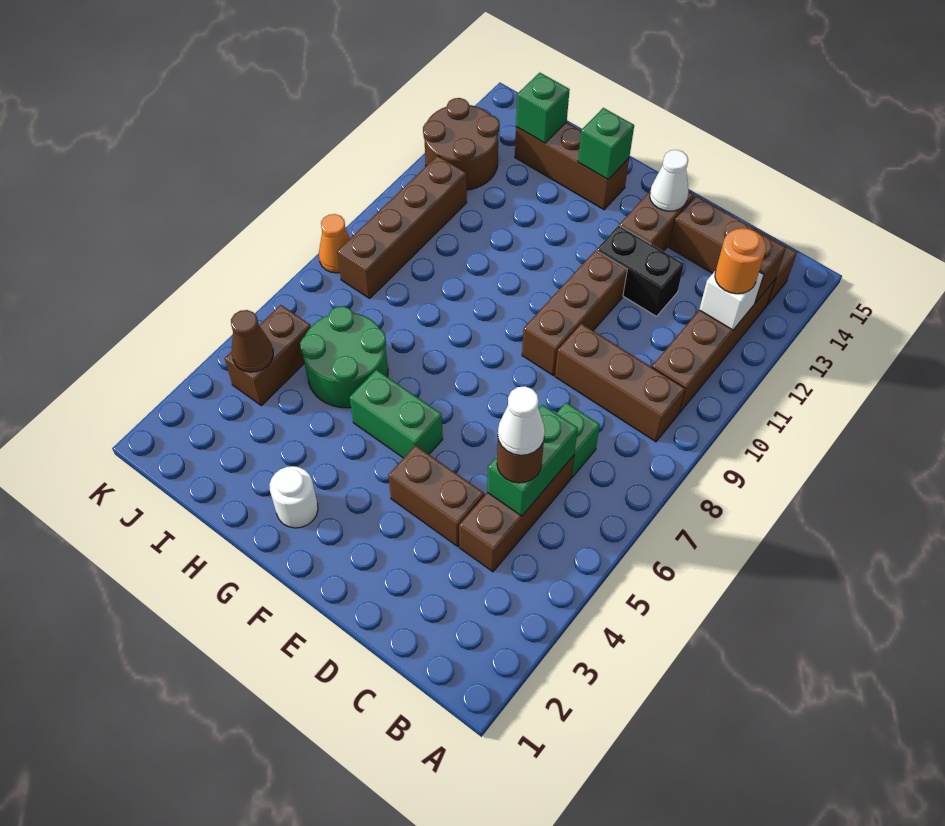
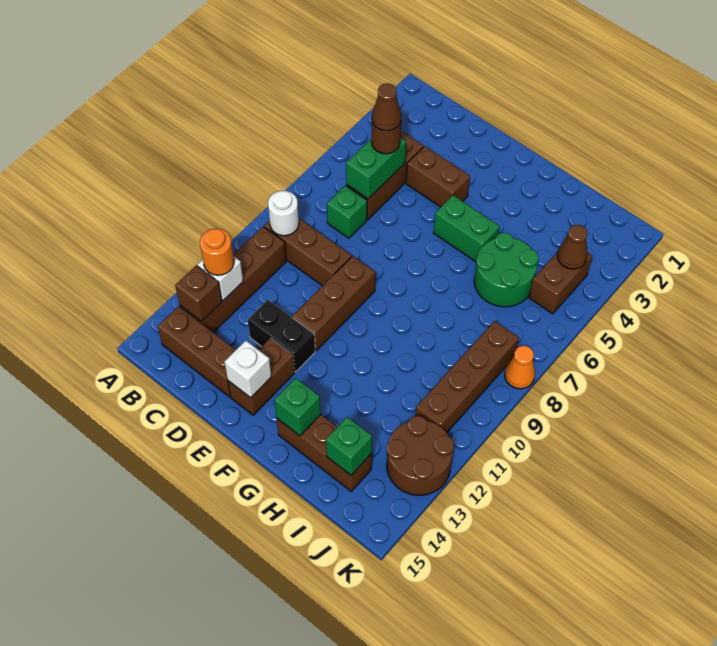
white 1x1 cone [498,386,545,455] -> brown 1x1 cone [372,83,401,131]
white 1x1 cone [650,150,688,211] -> white 1x1 brick [224,341,271,398]
white 1x1 round brick [269,466,318,528] -> white 1x1 round brick moved to [268,191,299,236]

